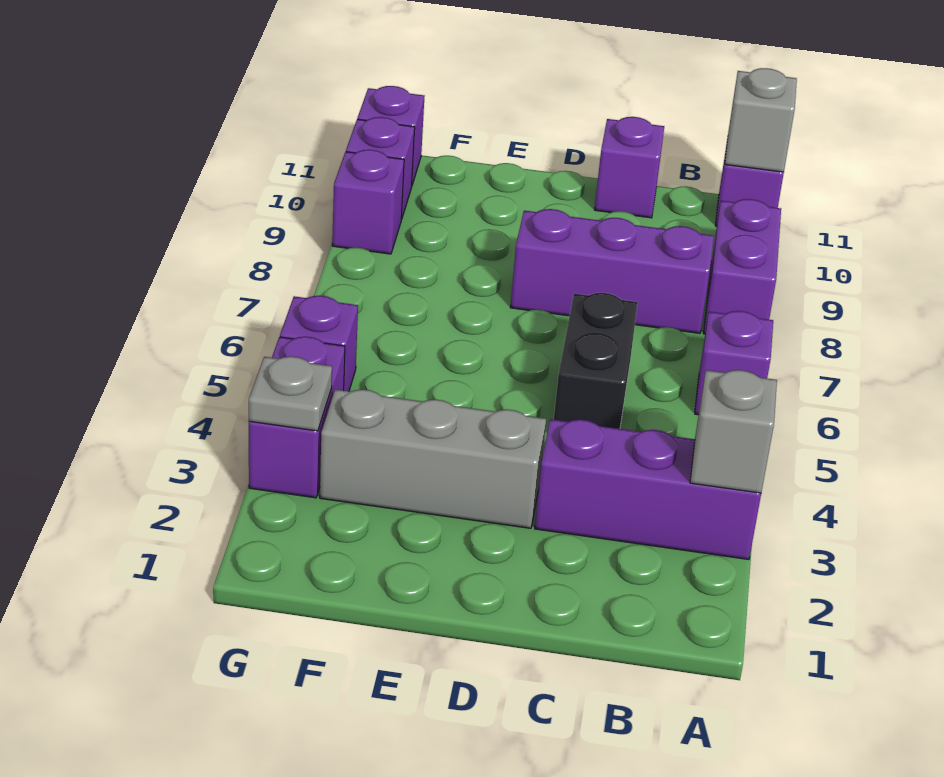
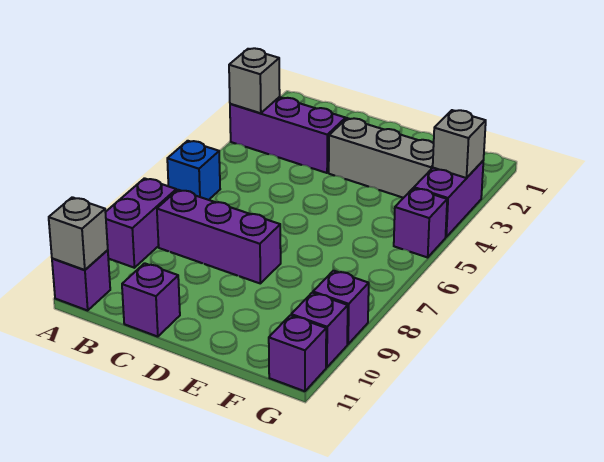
purple 1x1 brick [695,311,773,415] -> blue 1x1 brick [167,141,220,200]
black 1x2 brick [554,293,638,429] -> none
grey 1x1 plate [249,356,332,431] -> grey 1x1 brick [433,110,486,178]

